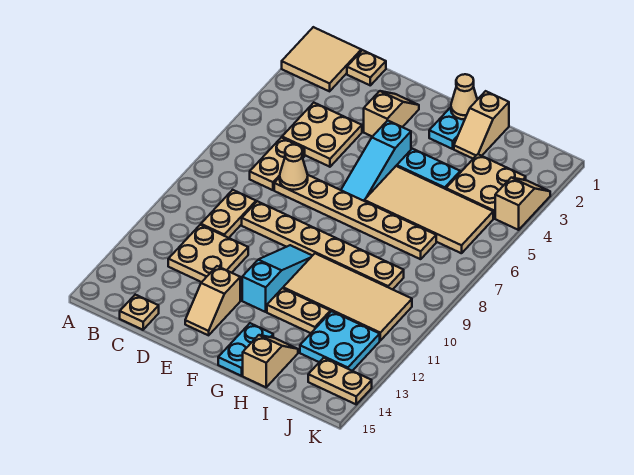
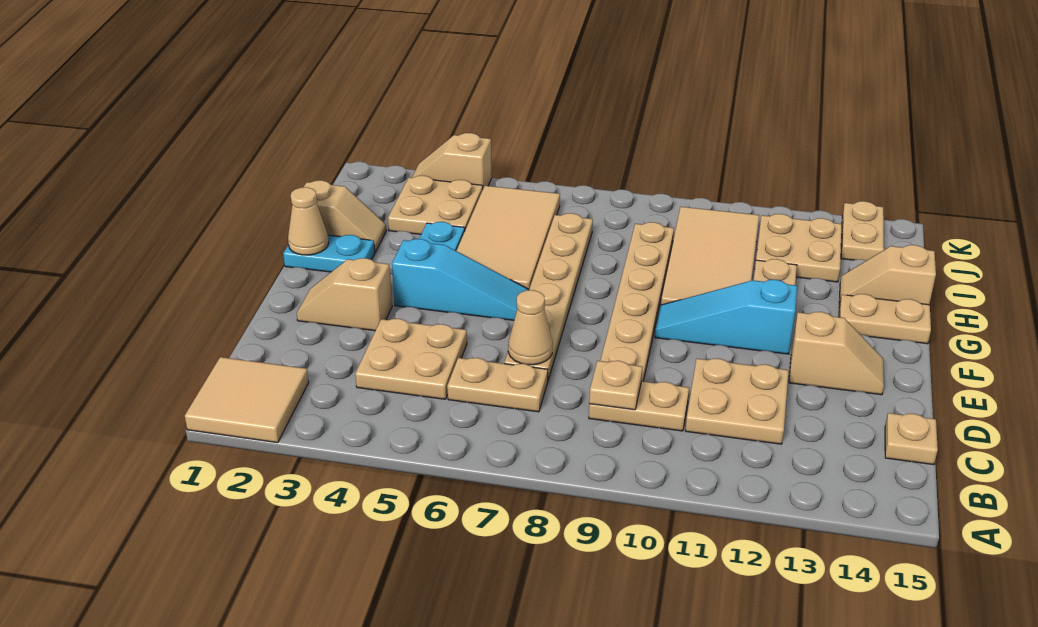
tan 1x1 plate [347,50,386,85] -> tan 1x1 plate moved to [589,361,642,410]
cyan 1x2 plate [218,323,273,376] -> tan 1x2 plate [839,294,931,344]
cyan 2x2 plate [300,311,380,371] -> tan 2x2 plate [756,214,842,282]

